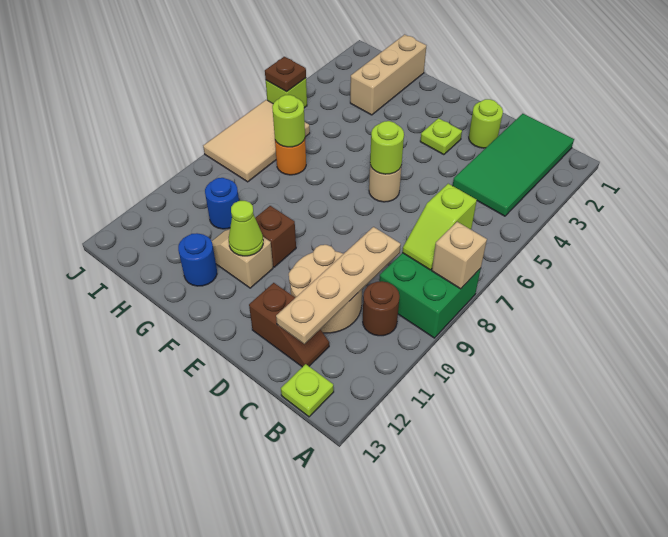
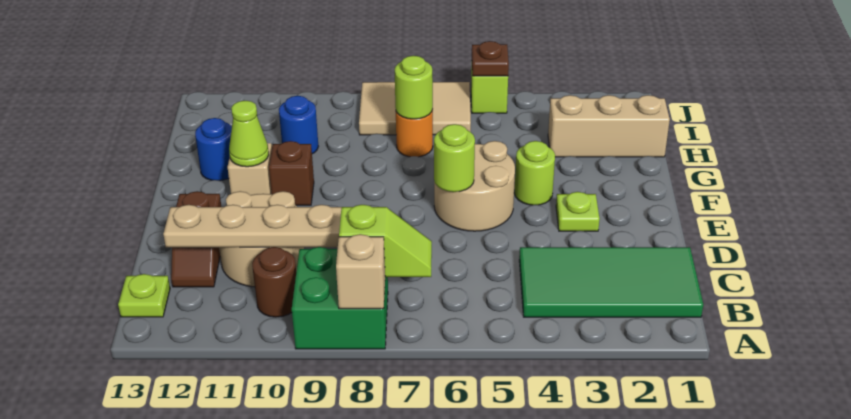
lime 1x2 slope [402,184,477,270] -> lime 1x2 slope turned to [339,205,432,277]
lime 1x1 round brick [469,99,503,148] -> lime 1x1 round brick moved to [514,141,555,205]
tan 1x1 round brick [369,165,402,202] -> tan 2x2 round brick [434,141,515,231]

